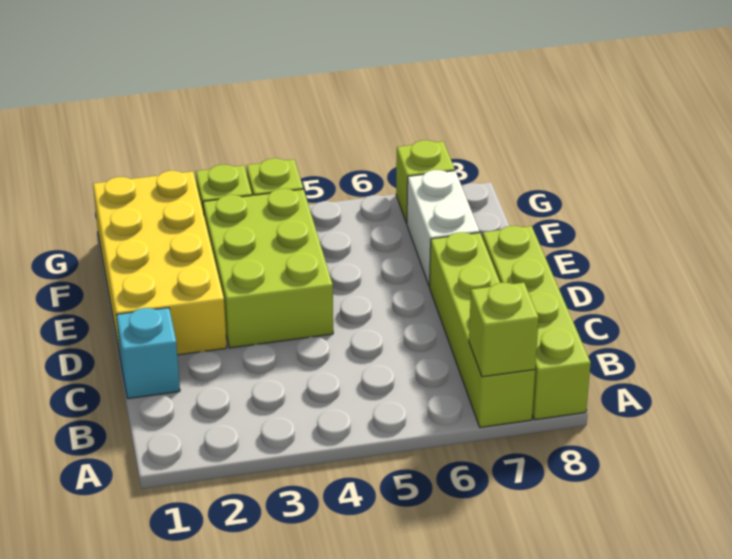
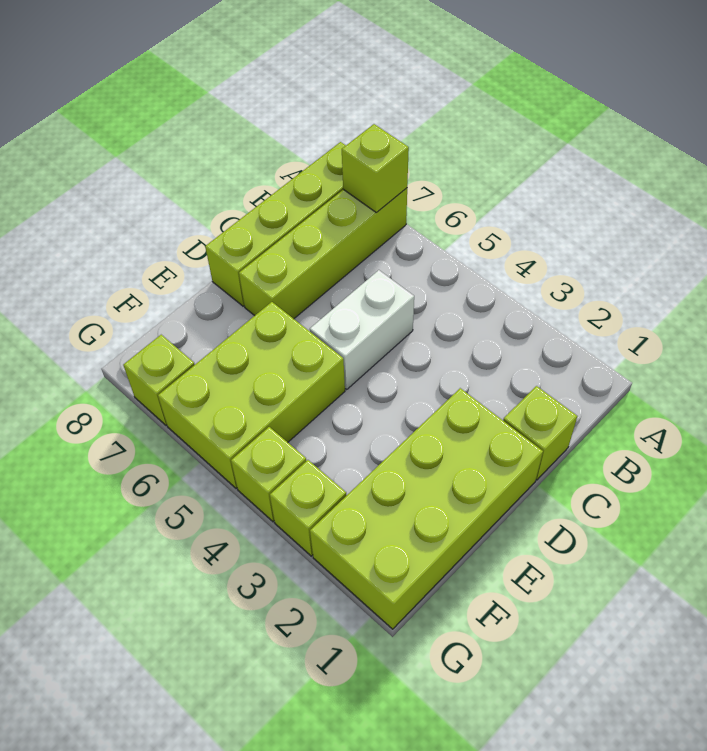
cyan 1x1 brick [116,308,180,399] -> lime 1x1 brick [503,386,577,480]
yellow 2x4 brick [93,171,227,360] -> lime 2x4 brick [310,388,543,629]
lime 2x3 brick [203,189,333,348] -> lime 2x3 brick moved to [158,302,345,488]
white 1x2 brick [407,170,480,286] -> white 1x2 brick moved to [310,270,414,389]

